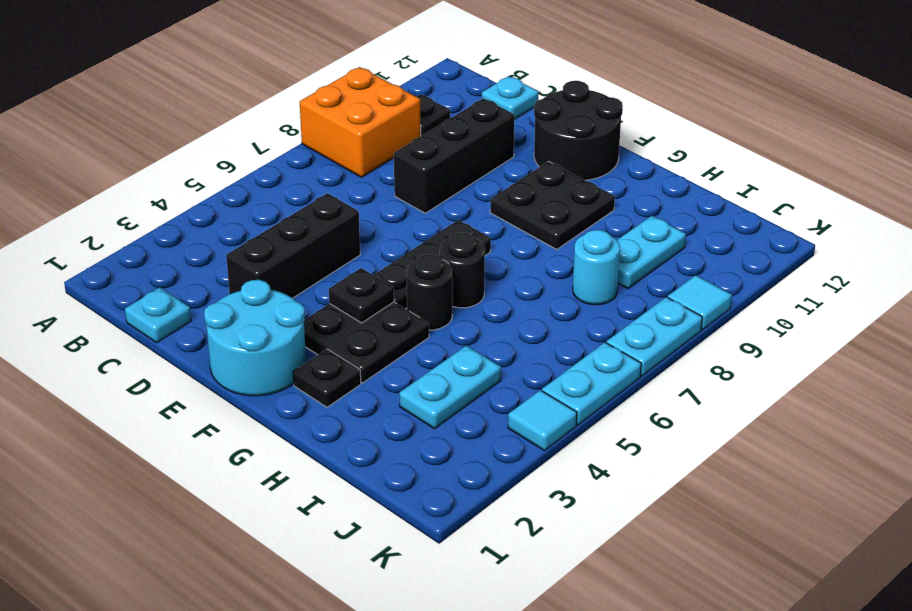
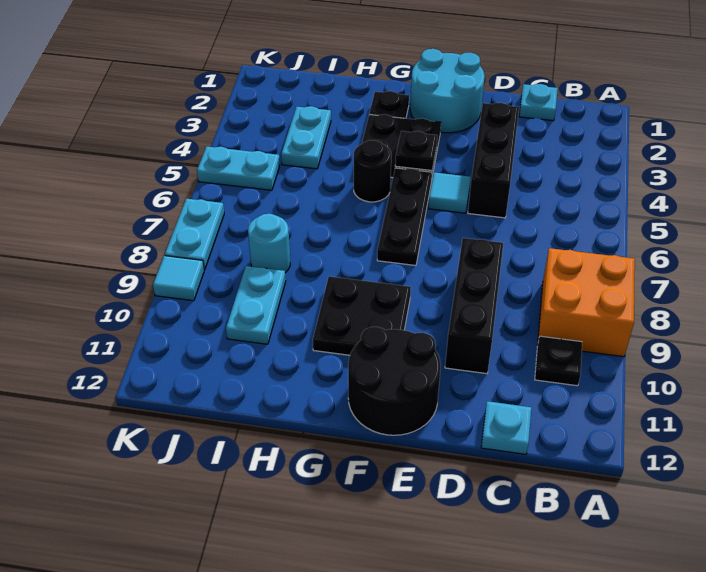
black 1x1 round brick [440,233,485,308] -> none
cyan 1x1 tile [508,390,577,451] -> cyan 1x1 tile moved to [428,172,471,213]
cyan 1x2 plate [542,342,641,425] -> cyan 1x2 plate turned to [197,146,280,190]

